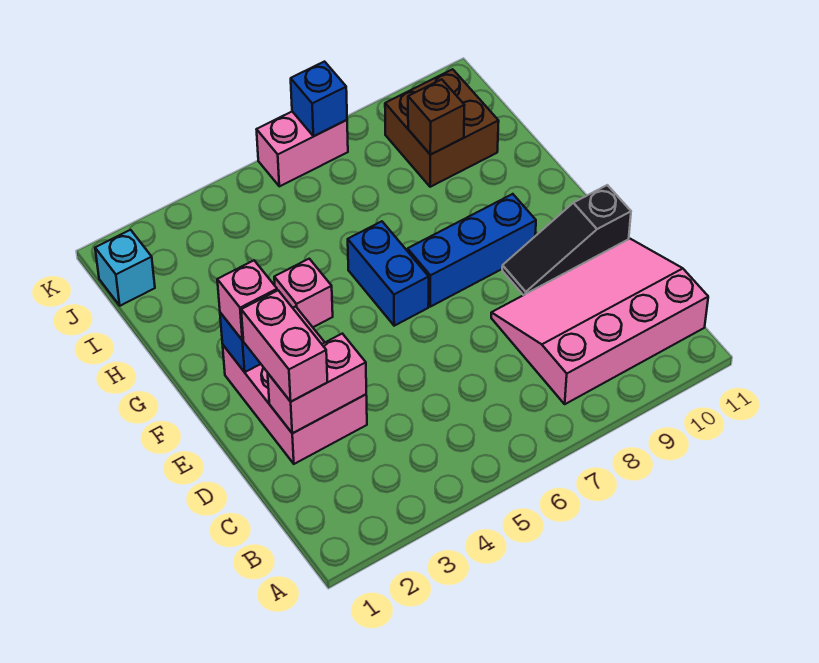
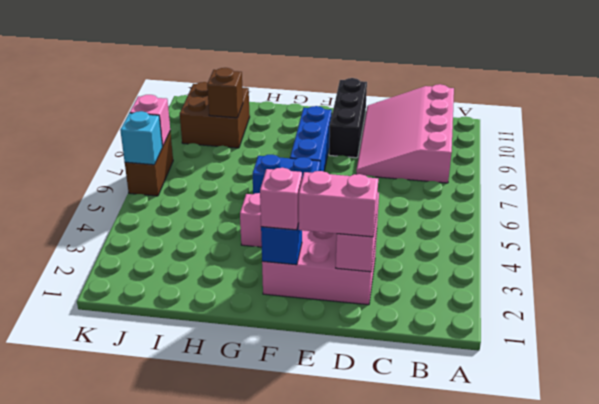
black 1x3 slope [502,185,631,295] -> black 1x3 brick [329,78,367,158]
cyan 1x1 brick [95,230,155,306] -> cyan 1x1 brick moved to [120,111,163,165]
pink 1x2 brick [256,112,348,186] -> brown 1x2 brick [125,132,173,196]
blue 1x1 brick [291,62,347,136] -> pink 1x1 brick [130,95,170,147]

